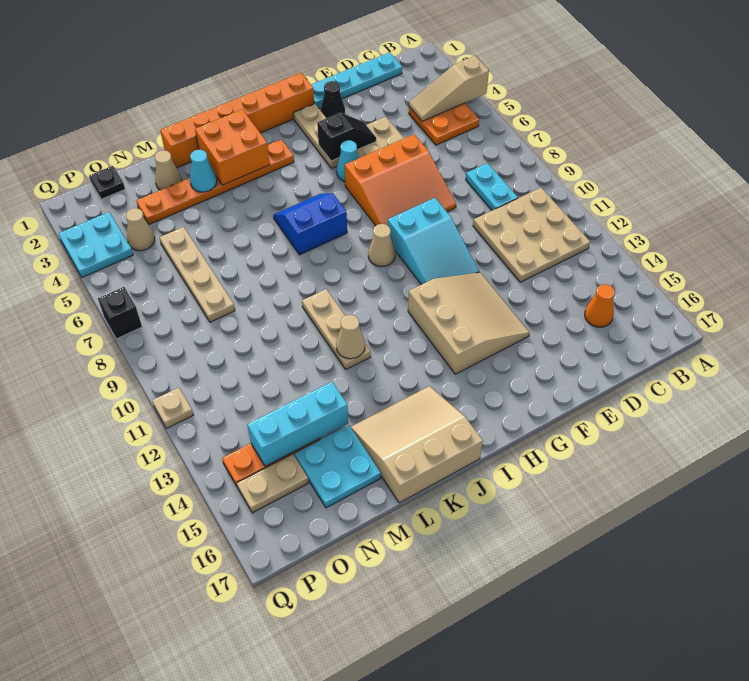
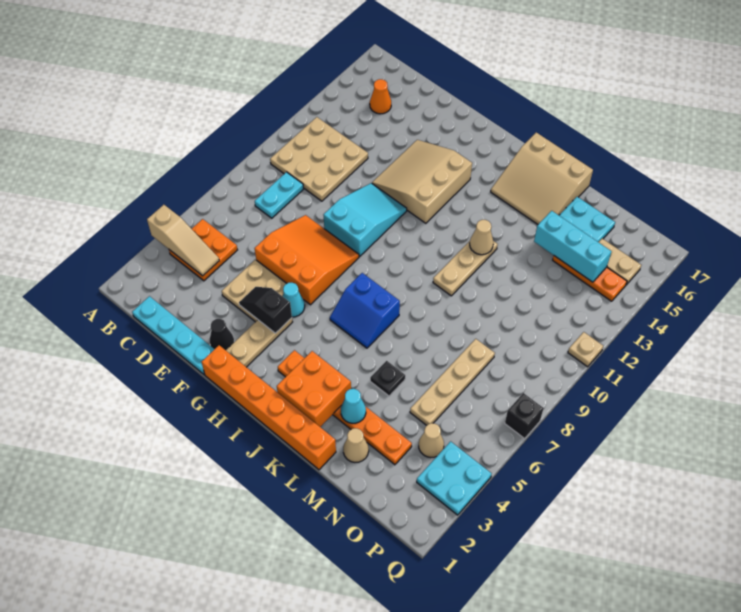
tan 1x1 cone [368,224,395,267] -> none
black 1x1 plate [89,166,125,199] -> black 1x1 plate moved to [370,361,405,396]

